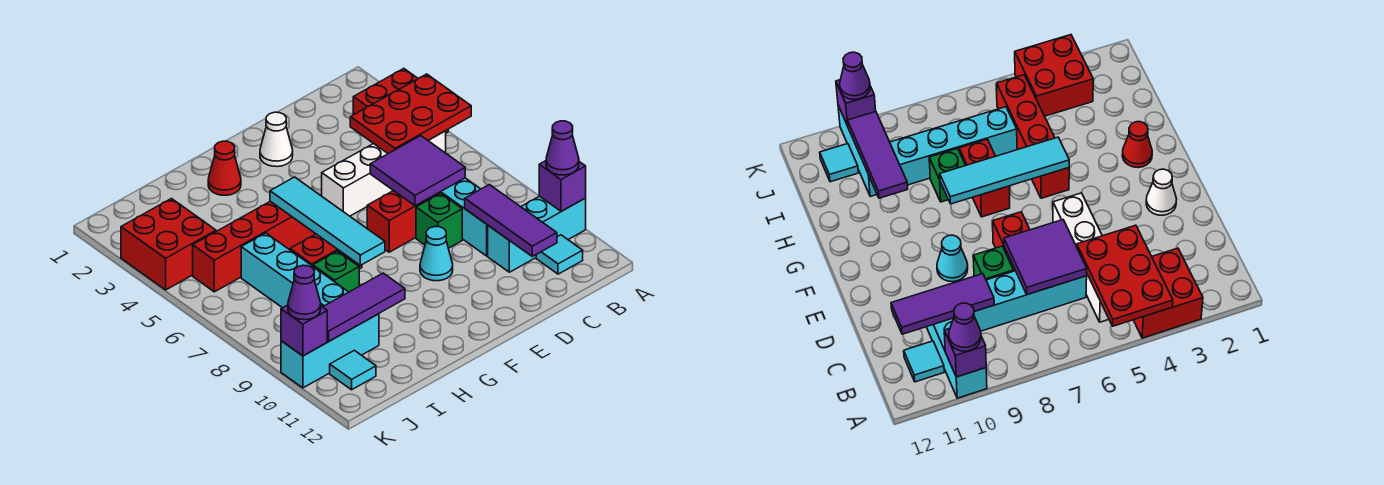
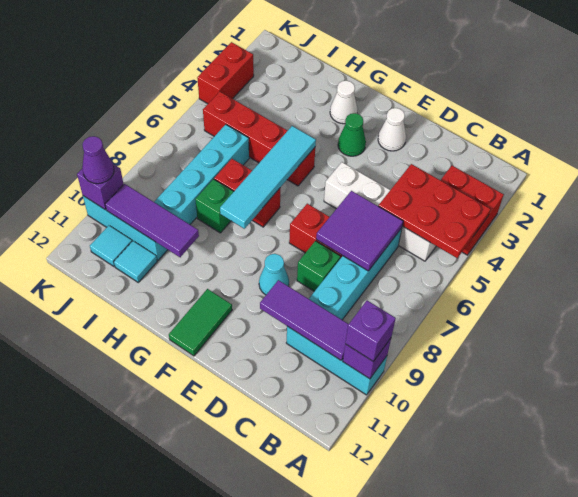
purple 1x1 cone [546,121,579,175] -> purple 1x1 brick [345,300,396,361]
cyan 1x1 tile [536,235,583,274] -> cyan 1x1 tile moved to [114,241,157,282]
purple 1x3 tile [465,185,557,256] -> purple 1x3 tile turned to [260,280,348,360]
none -> green 1x1 cone [338,113,366,156]
none -> green 1x2 tile [169,289,232,356]
red 1x1 cone [208,141,241,195] -> white 1x1 cone [330,81,358,124]
red 2x2 brick [121,199,216,290] -> red 1x2 brick [197,42,254,104]

